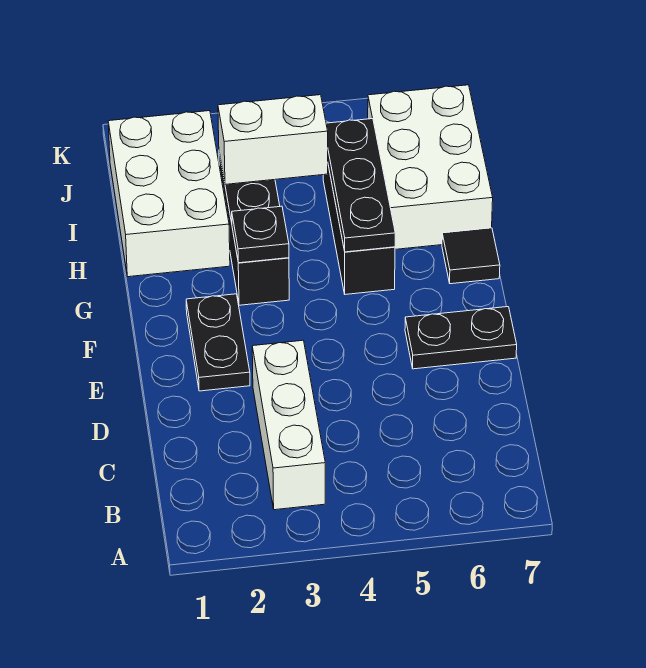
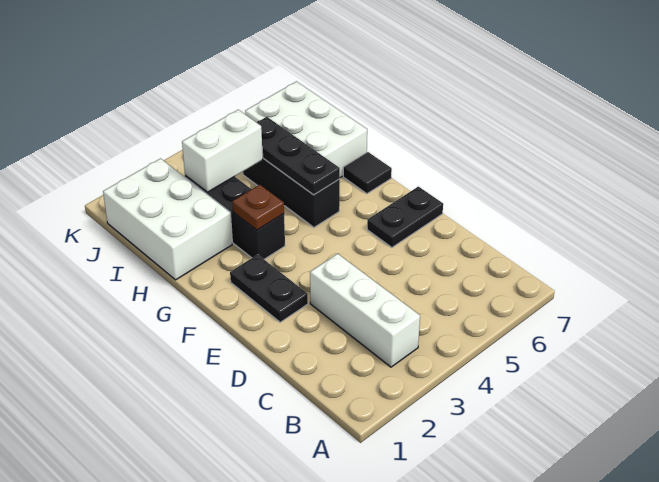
black 1x1 plate [232,206,289,263] -> brown 1x1 plate [232,185,284,230]

